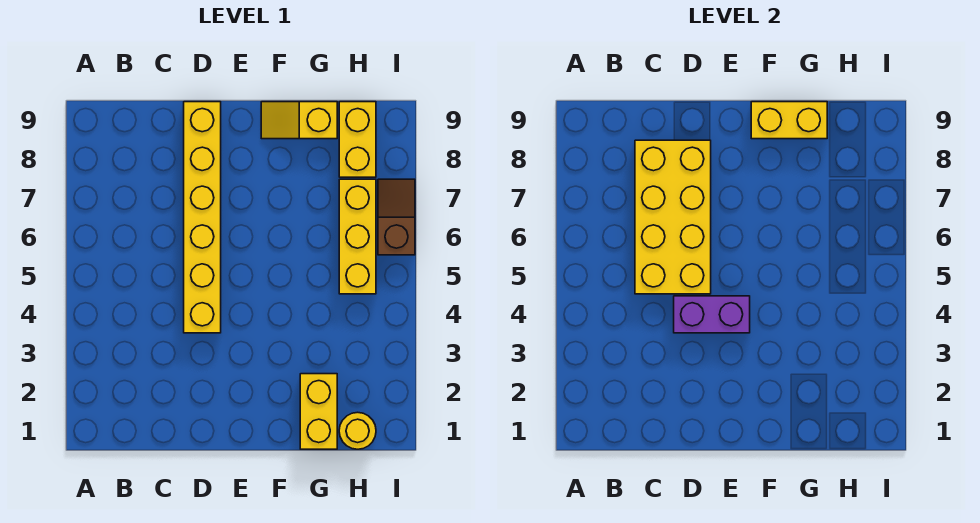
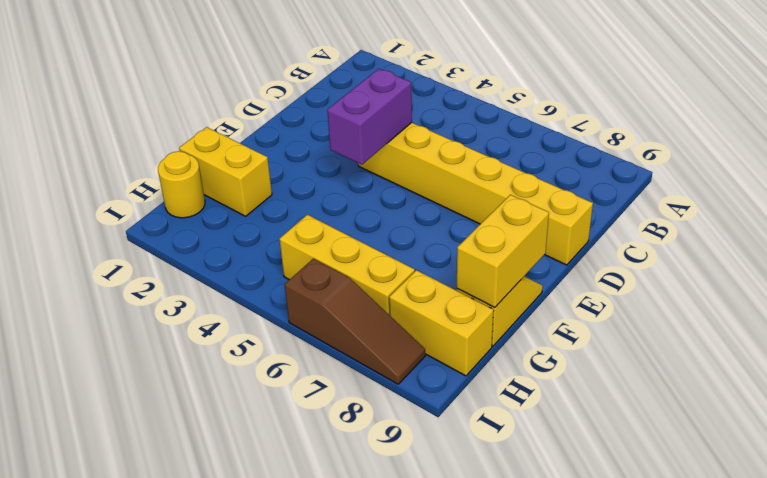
yellow 2x4 brick [635,140,711,294] -> none
brown 1x2 slope [378,179,415,255] -> brown 1x3 slope [285,259,425,384]

